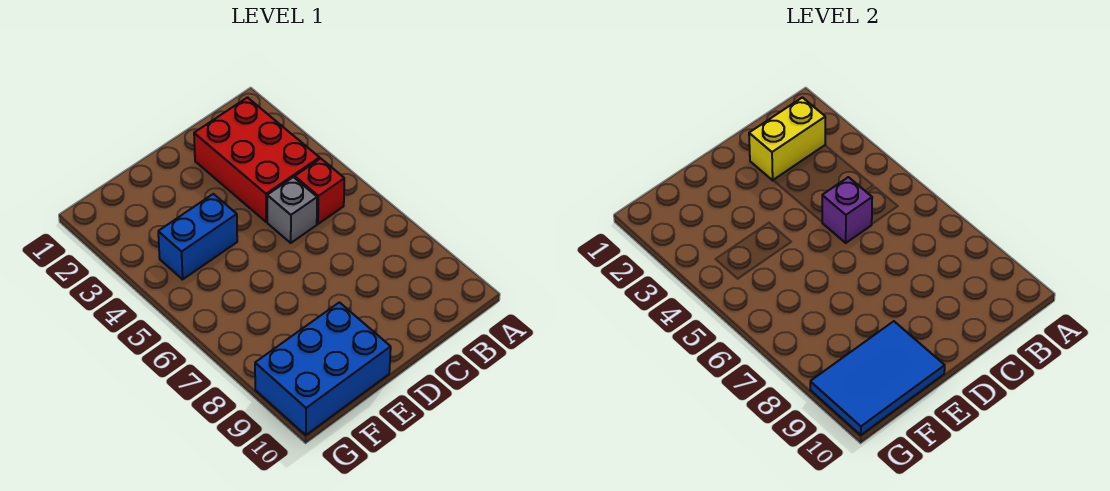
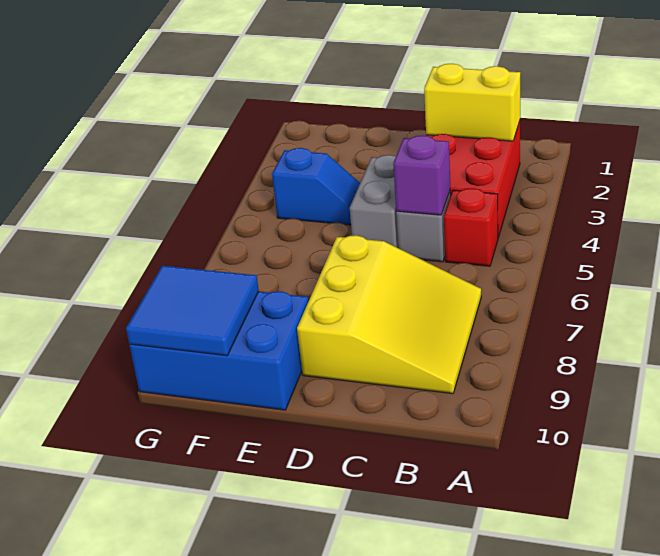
none -> yellow 3x3 slope [297,235,481,394]
none -> grey 1x2 brick [350,155,398,248]
blue 1x2 brick [158,194,237,279] -> blue 1x2 slope [272,148,360,225]
blue 2x3 tile [810,321,945,435] -> blue 2x2 tile [126,266,259,356]

